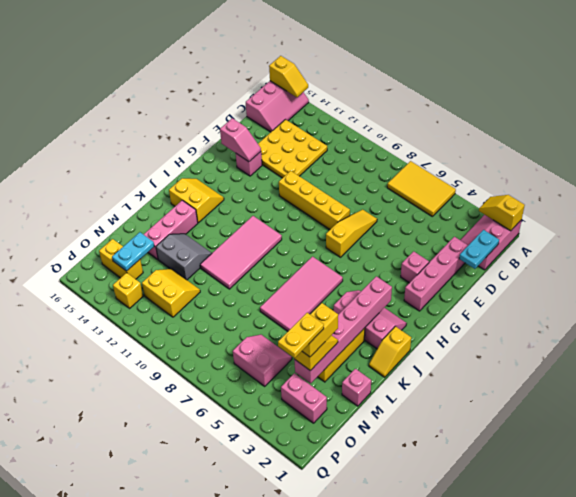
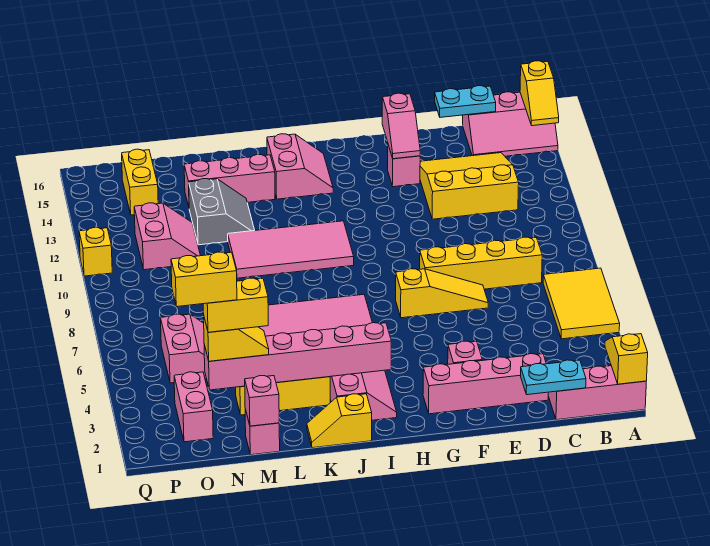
yellow 3x3 plate [258,120,327,178] -> yellow 3x3 slope [420,153,519,219]
yellow 1x4 brick [279,171,350,229] -> yellow 1x4 brick turned to [420,237,542,289]
yellow 2x2 slope [169,178,224,223] -> pink 2x2 slope [267,134,333,199]
none -> pink 1x1 brick [245,376,279,426]
yellow 1x2 plate [278,313,324,358] -> yellow 1x2 brick [171,252,237,307]
yellow 2x2 slope [142,269,200,317] -> pink 2x2 slope [134,203,200,270]
cyan 1x2 plate [112,232,154,271] -> cyan 1x2 plate moved to [435,86,496,117]
yellow 1x1 brick [113,273,143,308] -> yellow 1x1 brick moved to [79,228,112,276]

